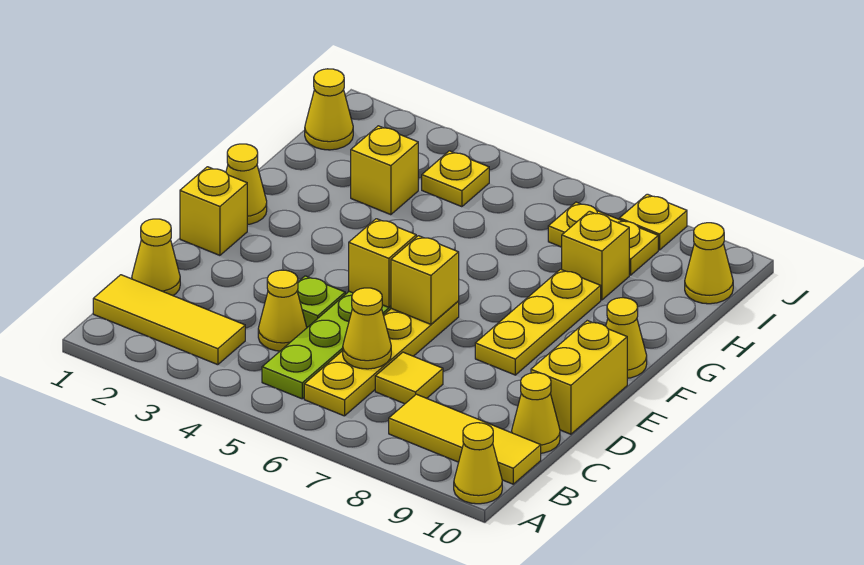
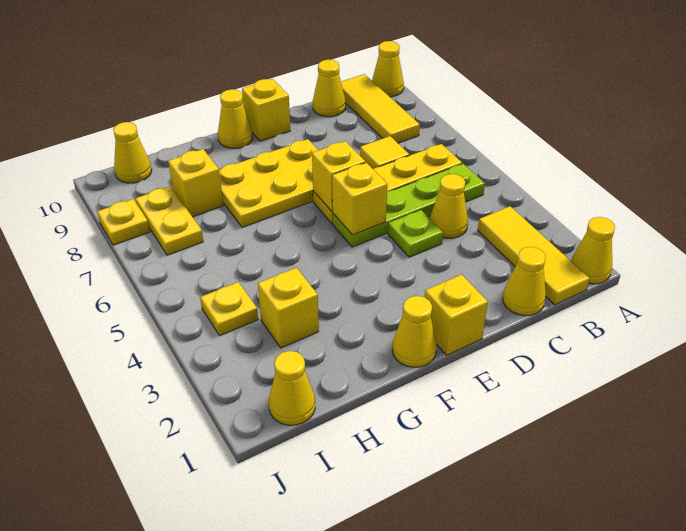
yellow 1x1 cone [343,288,391,369] -> yellow 1x1 cone moved to [571,217,615,284]
yellow 1x2 brick [531,321,627,434] -> yellow 1x1 brick [242,79,290,141]
yellow 1x3 plate [475,269,601,375] -> yellow 2x3 plate [219,139,318,228]

